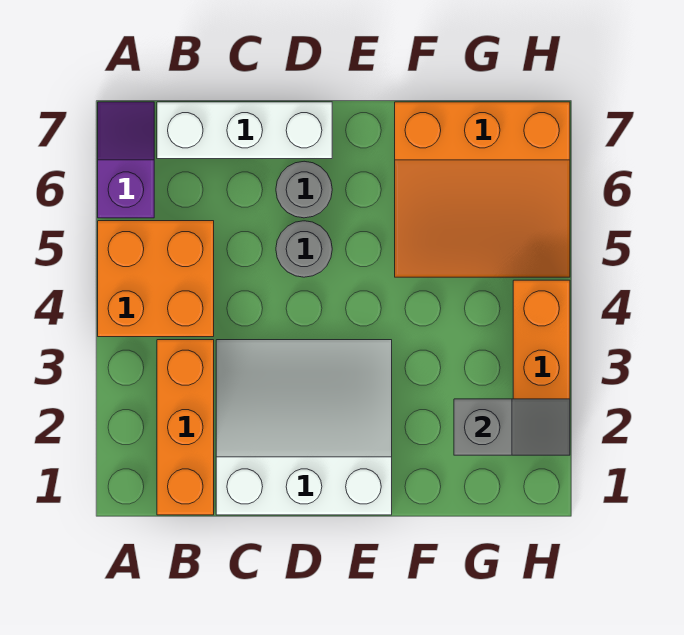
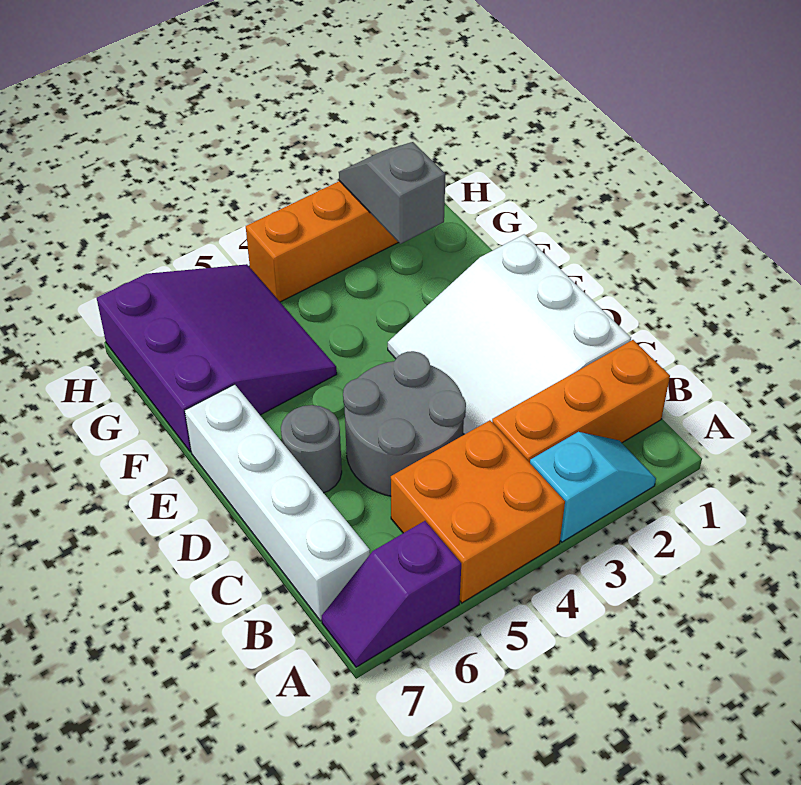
none -> cyan 1x2 slope [530,432,656,542]
white 1x3 brick [157,102,332,159] -> white 1x4 brick [185,384,370,621]
grey 1x1 round brick [276,221,332,277] -> grey 2x2 round brick [343,351,466,496]
orange 3x3 slope [395,102,570,277] -> purple 3x3 slope [97,264,337,452]

